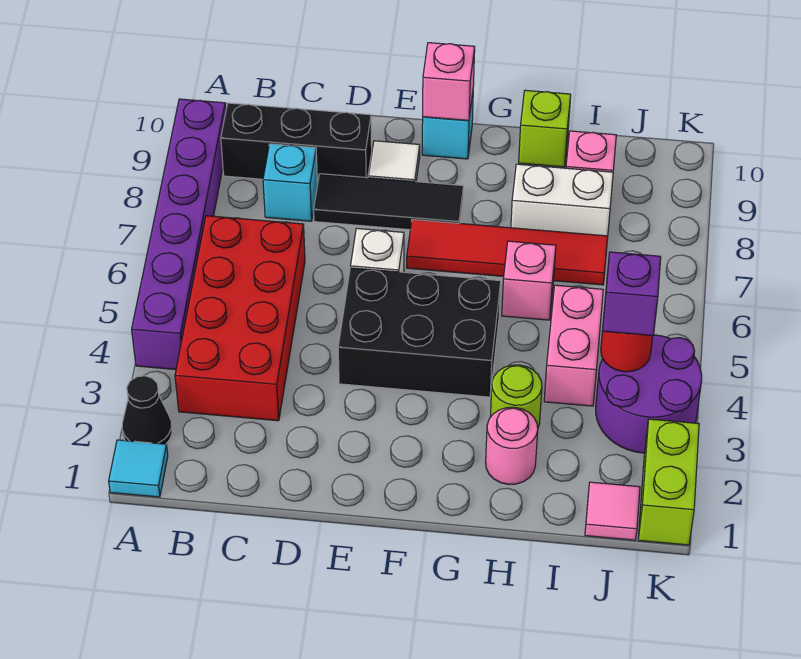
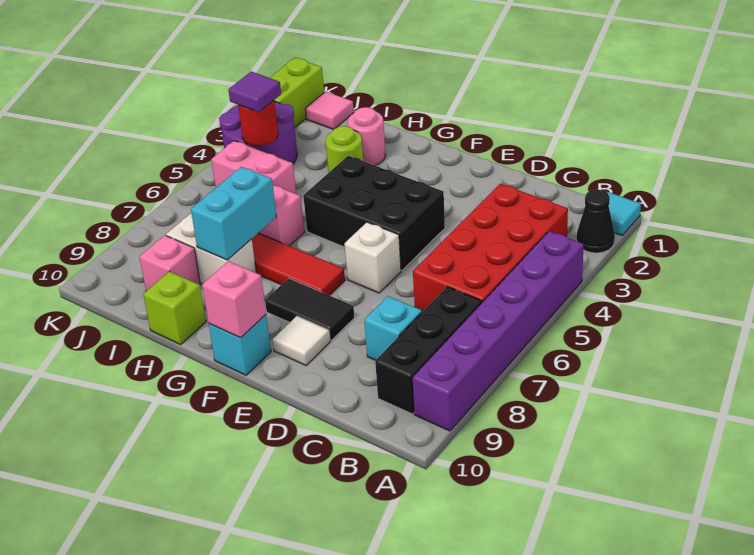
black 1x3 brick [221,103,372,184] -> black 1x3 brick turned to [375,287,482,414]
black 1x3 tile [314,174,464,230] -> black 1x2 tile [265,278,354,341]
none -> cyan 1x2 brick [191,167,276,260]
pink 1x2 brick [544,285,603,406] -> pink 1x2 brick turned to [211,141,296,194]
purple 1x1 brick [603,252,661,336] -> purple 1x1 tile [228,72,281,112]

